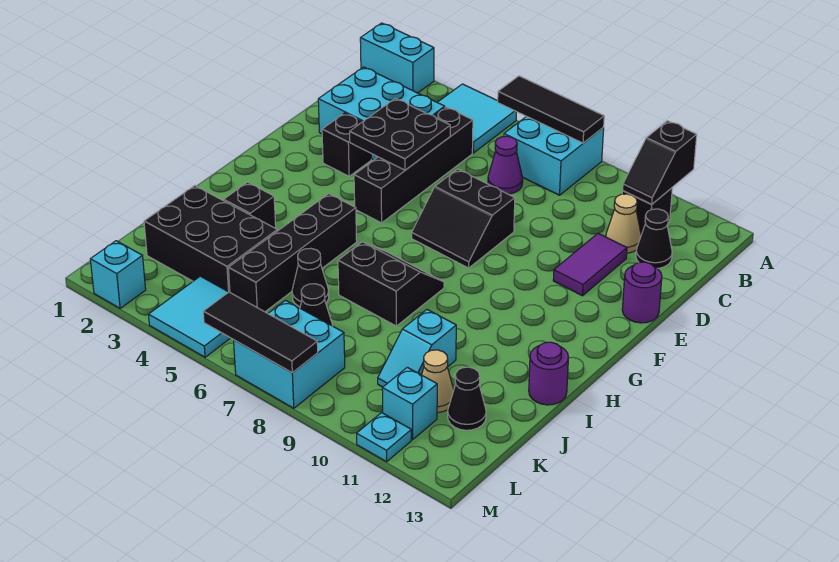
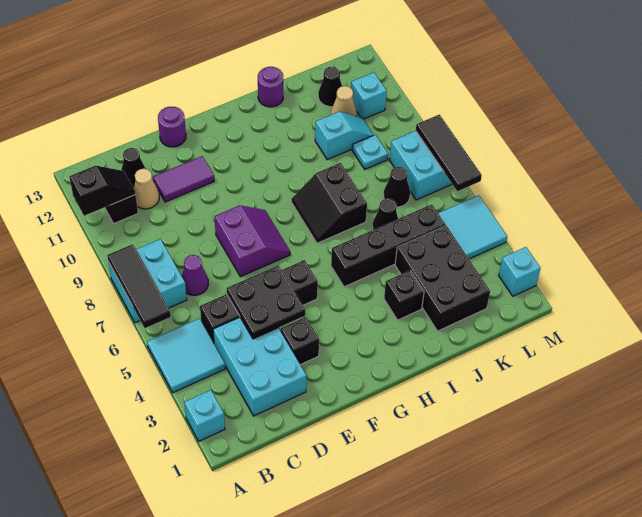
cyan 1x2 brick [360,23,434,93] -> cyan 1x1 brick [184,390,225,441]
black 2x2 slope [412,169,515,268] -> purple 2x2 slope [215,205,290,277]
cyan 1x1 plate [357,413,411,462] -> cyan 1x1 plate moved to [352,135,388,169]

